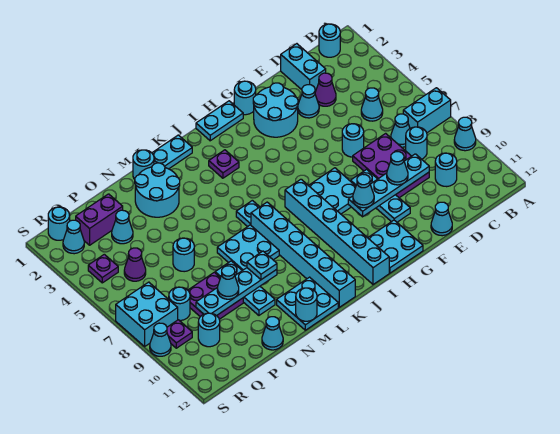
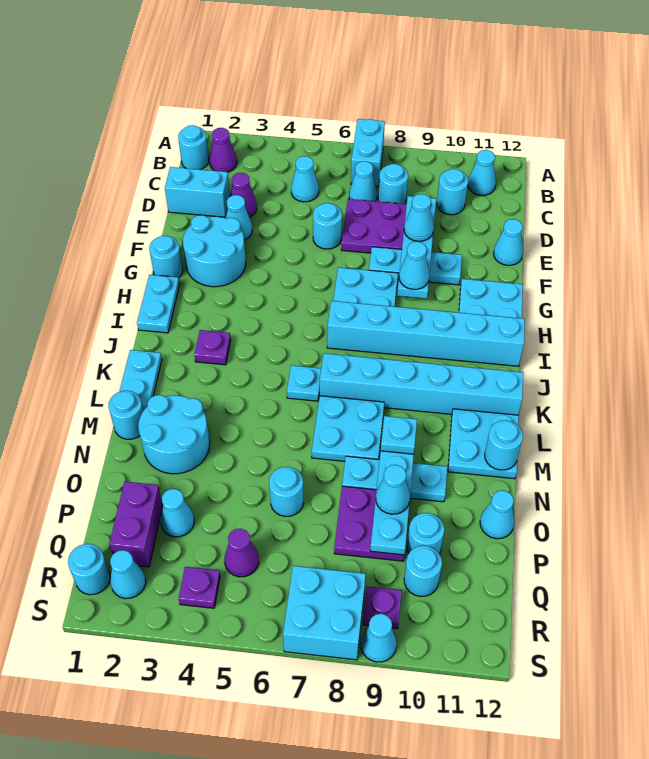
cyan 1x1 cone [454,117,476,151] -> cyan 1x1 cone moved to [468,150,496,195]
none -> purple 1x1 cone [210,128,237,172]
cyan 1x1 round brick [169,287,190,321] -> cyan 1x1 round brick moved to [407,513,444,554]

